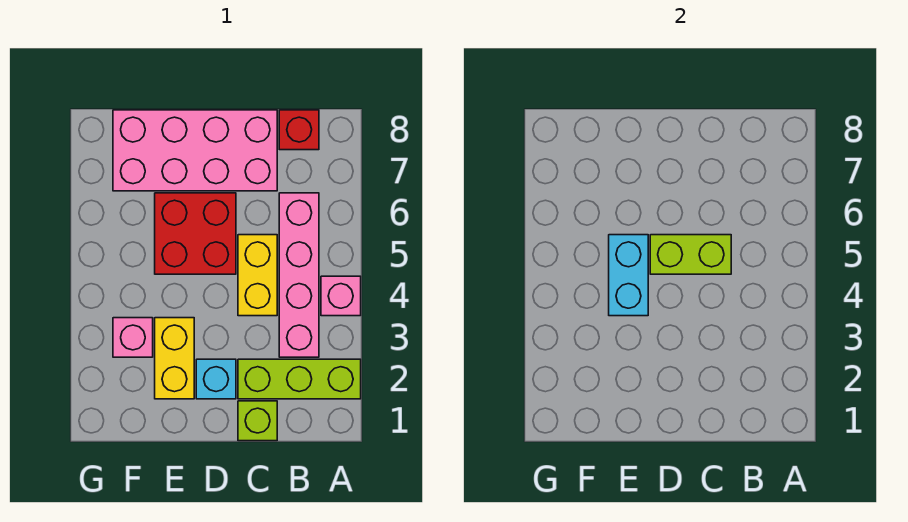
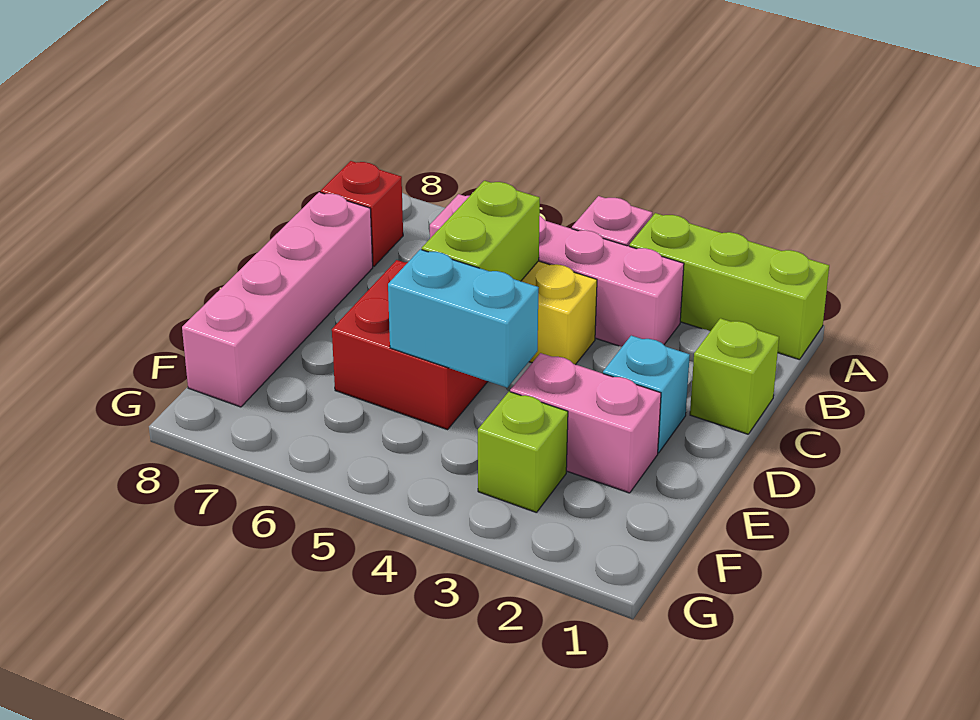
lime 1x3 brick [238,359,361,399] -> lime 1x3 brick turned to [629,213,829,360]
pink 2x4 brick [113,110,277,191] -> pink 1x4 brick [182,192,373,407]
yellow 1x2 brick [155,318,194,399] -> pink 1x2 brick [510,353,661,493]
pink 1x1 brick [113,318,153,357] -> lime 1x1 brick [478,392,568,513]

